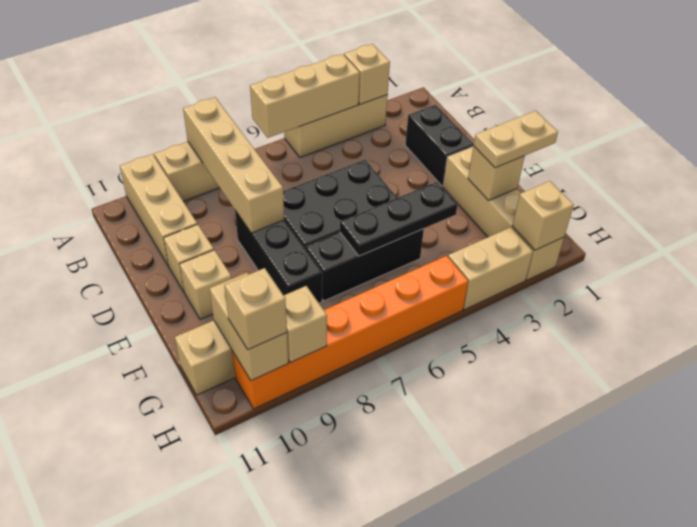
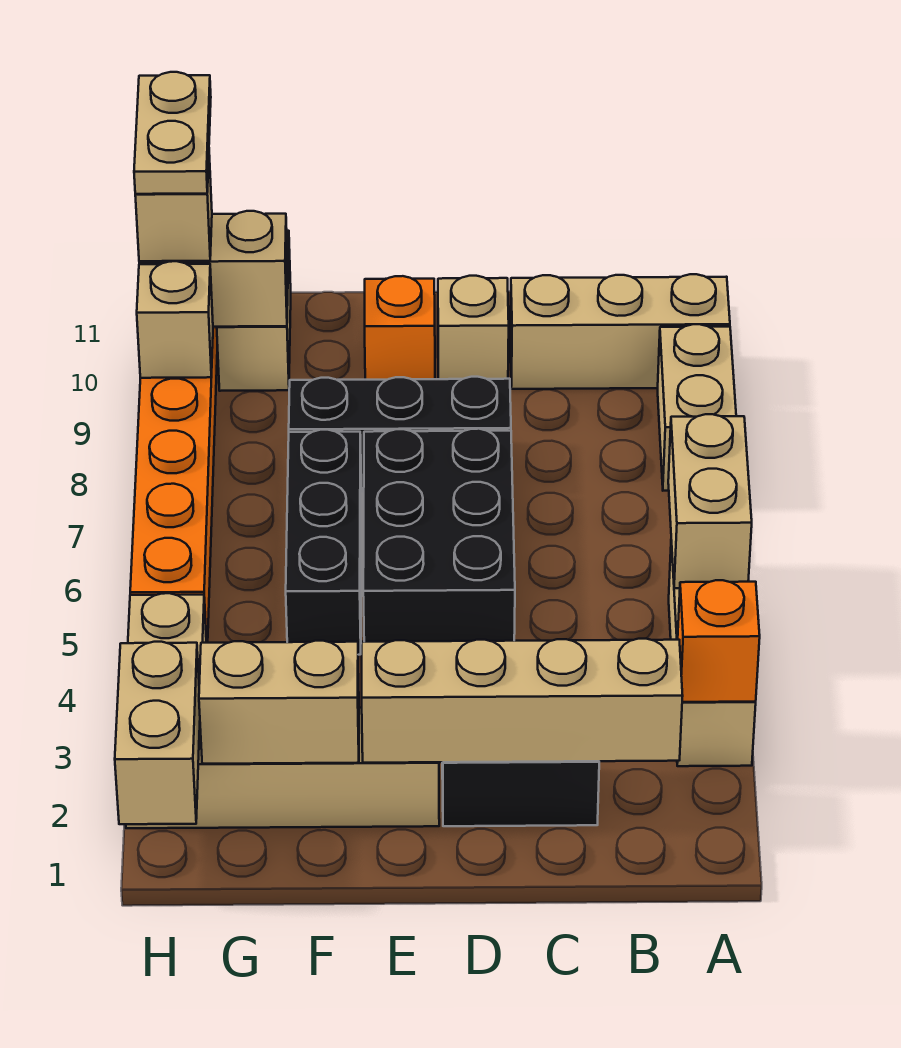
tan 1x1 brick [344,44,390,104] -> orange 1x1 brick [678,580,760,702]
tan 1x3 brick [250,54,360,138] -> tan 1x2 brick [668,414,752,588]
tan 1x4 brick [183,97,284,233] -> tan 1x4 brick moved to [362,639,683,763]
tan 1x1 brick [180,250,231,320] -> orange 1x1 brick [365,276,435,380]
tan 1x2 plate [474,111,558,168] -> tan 1x2 plate moved to [134,72,211,194]
tan 1x1 brick [468,146,525,201] -> tan 1x2 brick [199,641,359,764]
black 1x3 plate [340,182,457,256] -> none
tan 1x1 brick [512,181,574,250] -> tan 1x2 brick [115,642,200,824]

